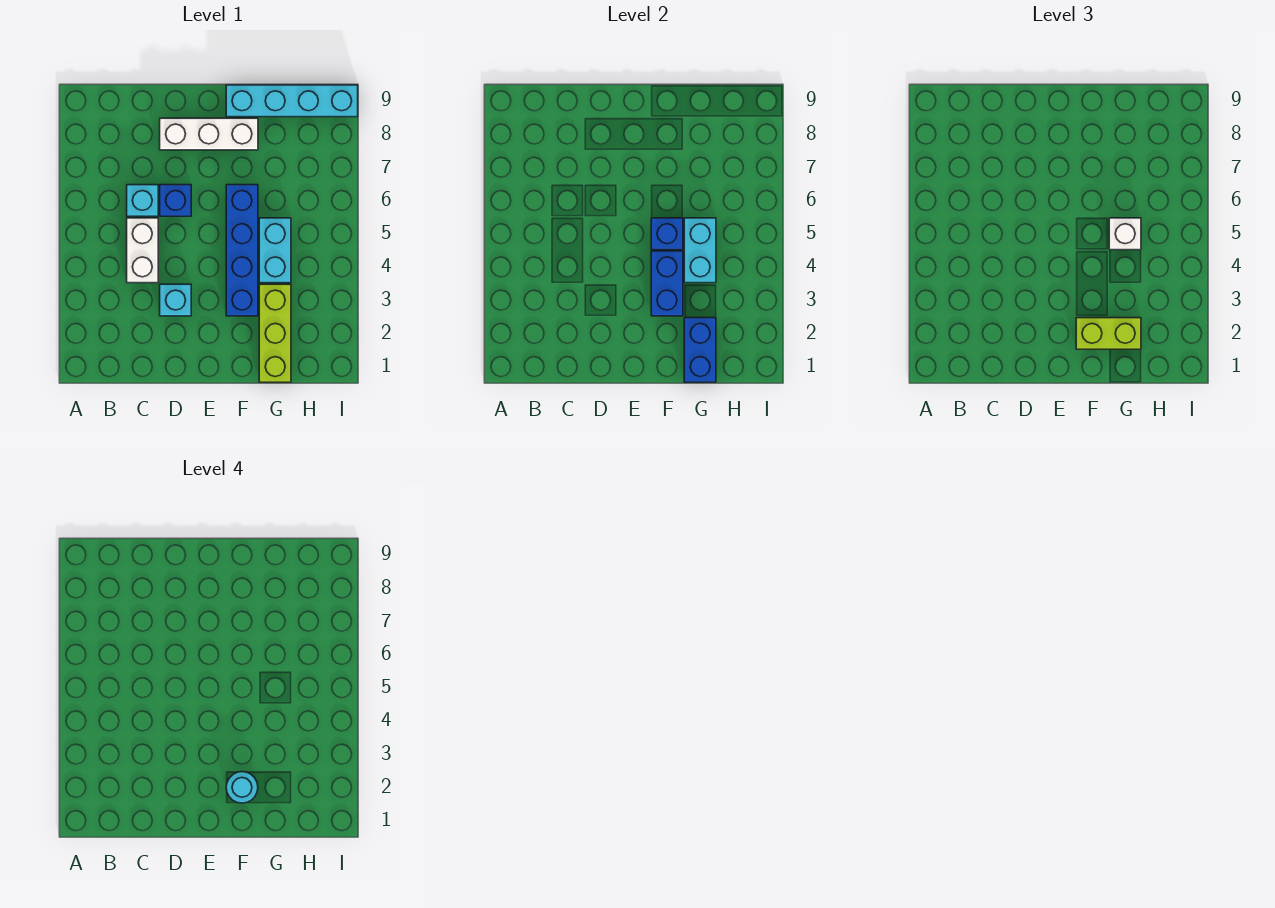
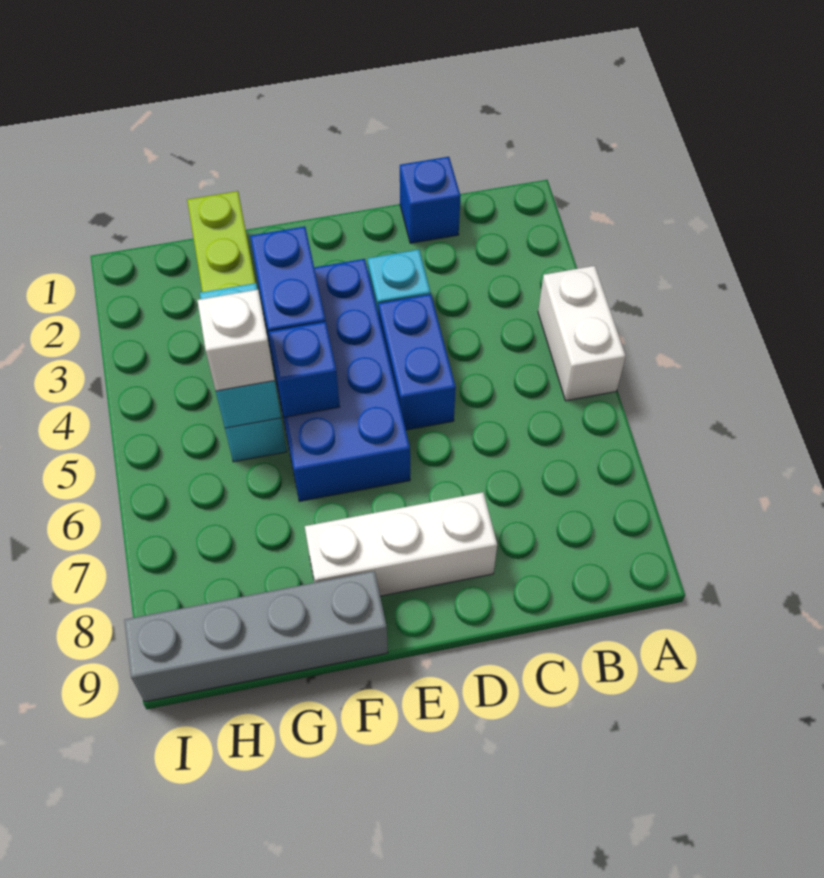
white 1x2 brick [127,218,158,283] -> white 1x2 brick moved to [538,266,626,401]
cyan 1x1 brick [127,185,158,216] -> none
blue 1x1 brick [160,185,191,216] -> blue 1x1 brick moved to [400,157,460,243]
lime 1x2 brick [1076,318,1141,349] -> none
cyan 1x1 round brick [226,772,258,803] -> none
blue 1x4 brick [226,185,258,316] -> blue 2x4 brick [259,259,410,501]
cyan 1x4 brick [226,85,358,117] -> grey 1x4 brick [124,571,388,702]
blue 1x2 brick [684,318,716,382] -> blue 1x2 brick moved to [378,294,456,430]

